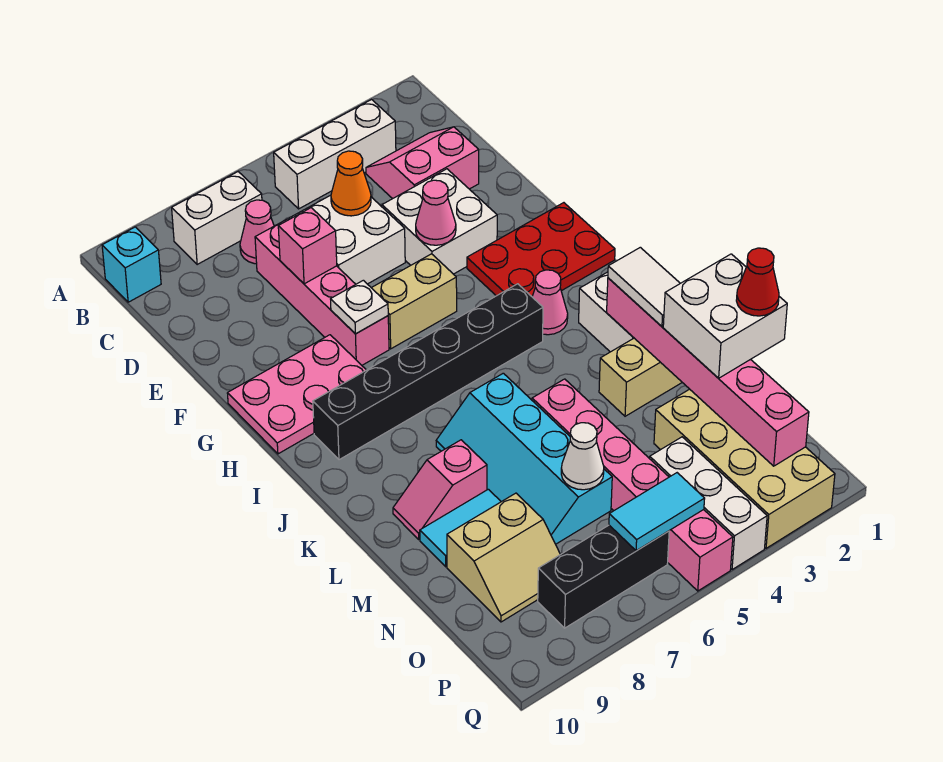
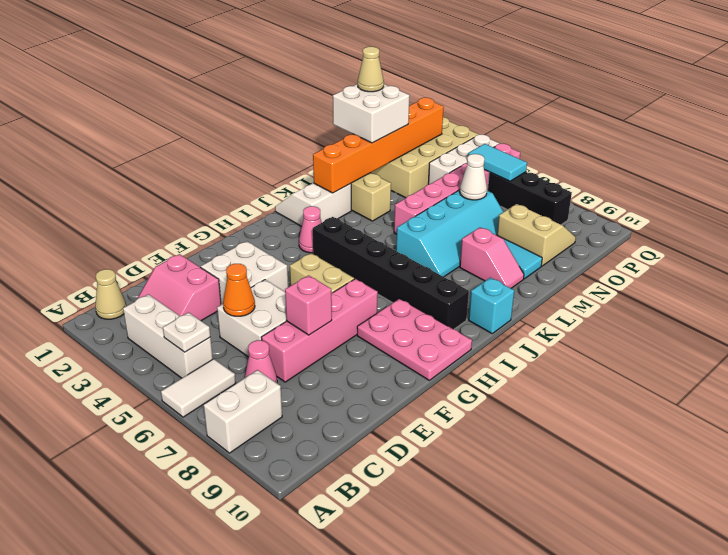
none -> tan 1x1 cone [95,269,126,319]
white 1x2 brick [172,172,262,264] -> white 1x2 brick turned to [204,370,282,453]
cyan 1x1 brick [102,227,161,302] -> cyan 1x1 brick moved to [469,278,514,334]
pink 1x1 cone [416,180,456,245] -> none
red 2x3 plate [467,203,615,296] -> none
white 1x1 plate [331,280,388,334] -> white 1x1 plate moved to [163,313,210,352]
pink 1x6 brick [607,278,809,466] -> orange 1x6 brick [313,98,444,193]
white 1x2 tile [608,247,680,326] -> white 1x2 tile moved to [161,359,236,417]
red 1x1 cone [736,248,779,316] -> tan 1x1 cone [358,47,384,92]

